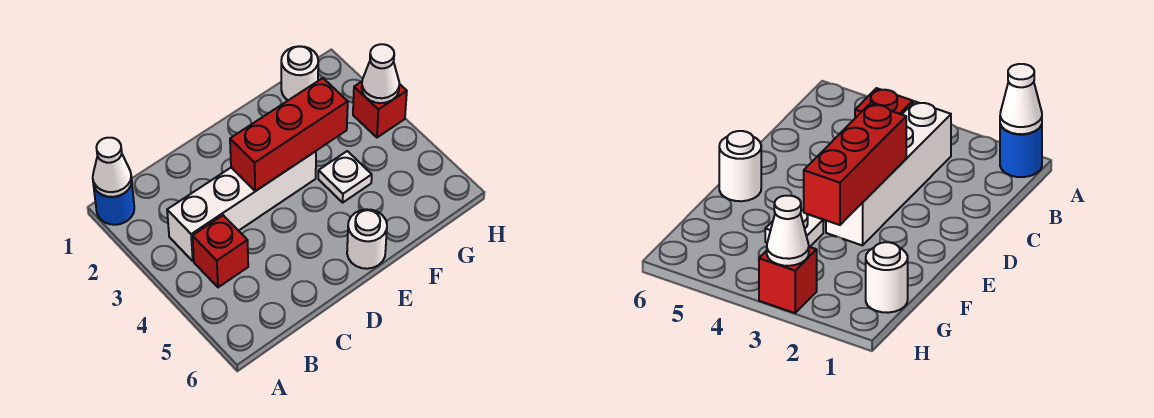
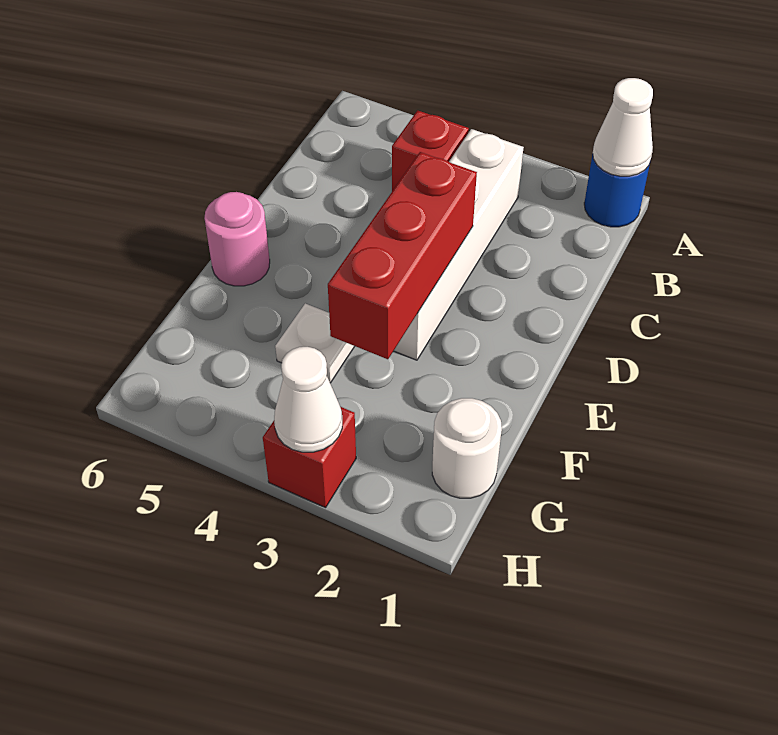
white 1x1 round brick [347,209,387,269] -> pink 1x1 round brick [204,192,270,286]

